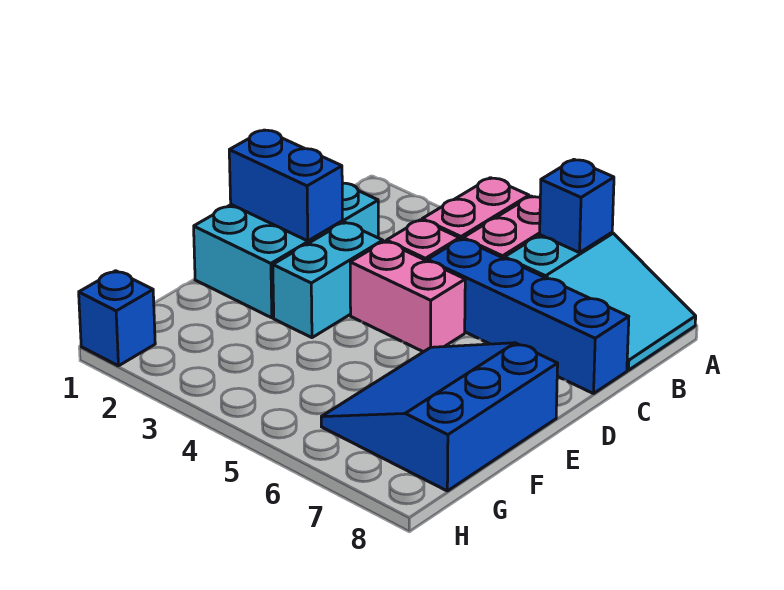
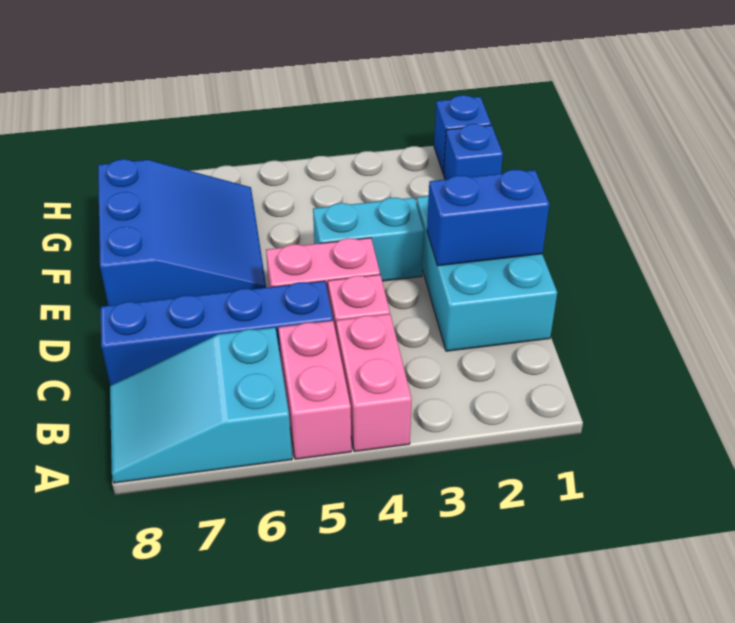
blue 1x1 brick [540,160,614,253] -> blue 1x1 brick moved to [444,124,503,180]
cyan 1x2 brick [273,222,383,338] -> cyan 1x2 brick turned to [313,198,424,281]

